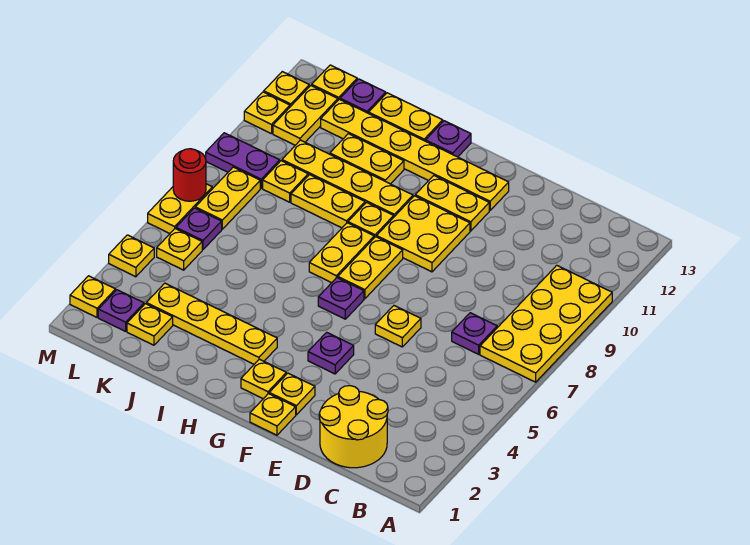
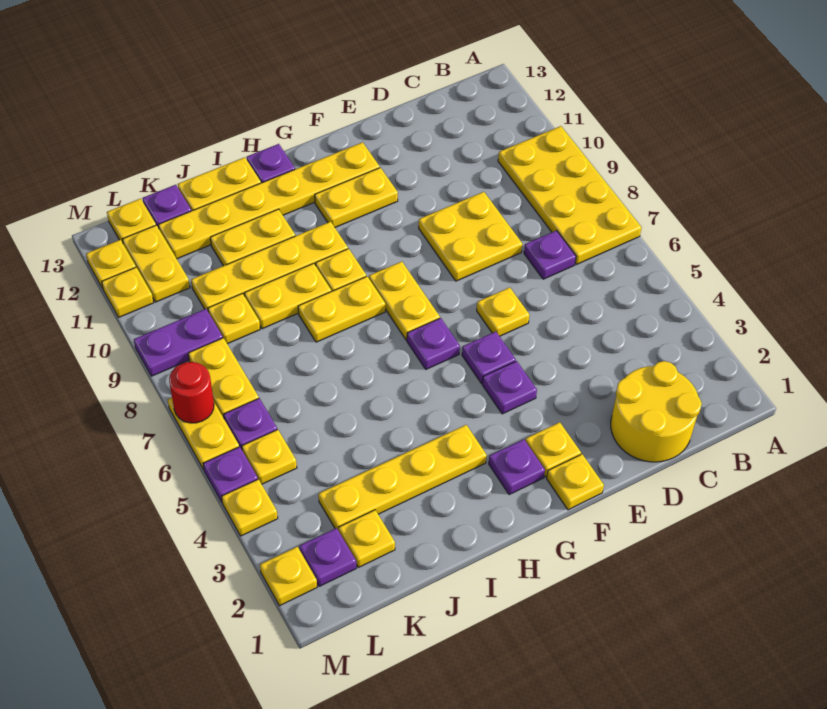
none -> purple 1x1 plate [462,332,516,383]
yellow 2x2 plate [377,196,470,272] -> yellow 2x2 plate moved to [419,192,522,281]
yellow 1x1 plate [241,359,286,399] -> purple 1x1 plate [489,439,545,495]
yellow 1x2 plate [309,223,374,283] -> yellow 1x2 plate turned to [298,276,385,342]
none -> purple 1x1 plate [203,447,258,502]

